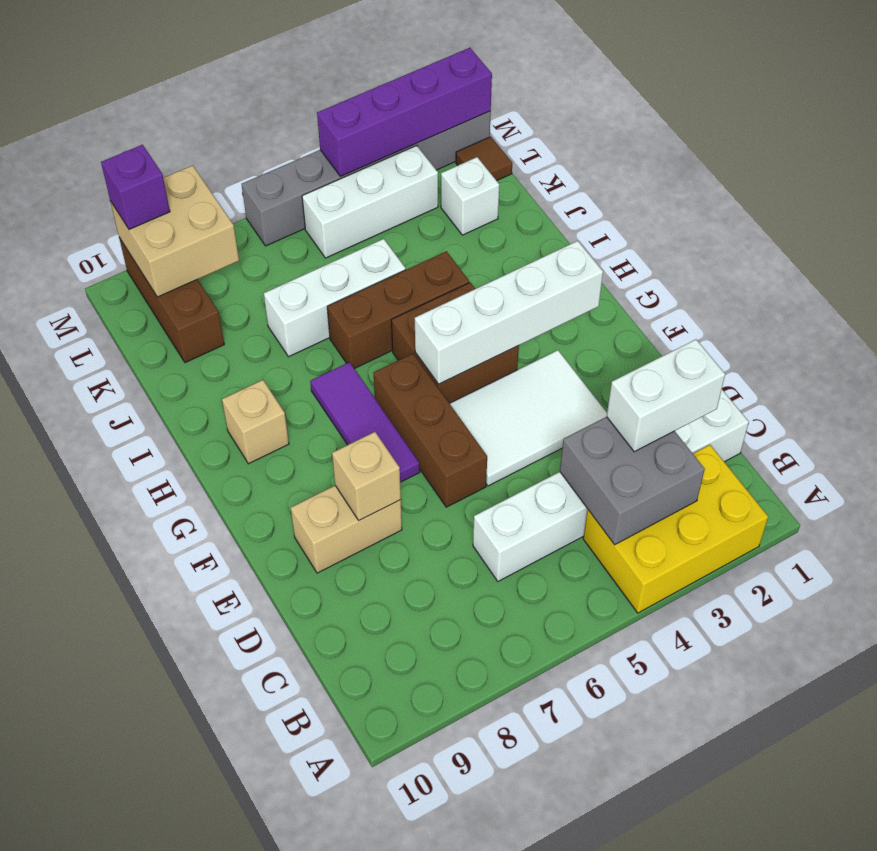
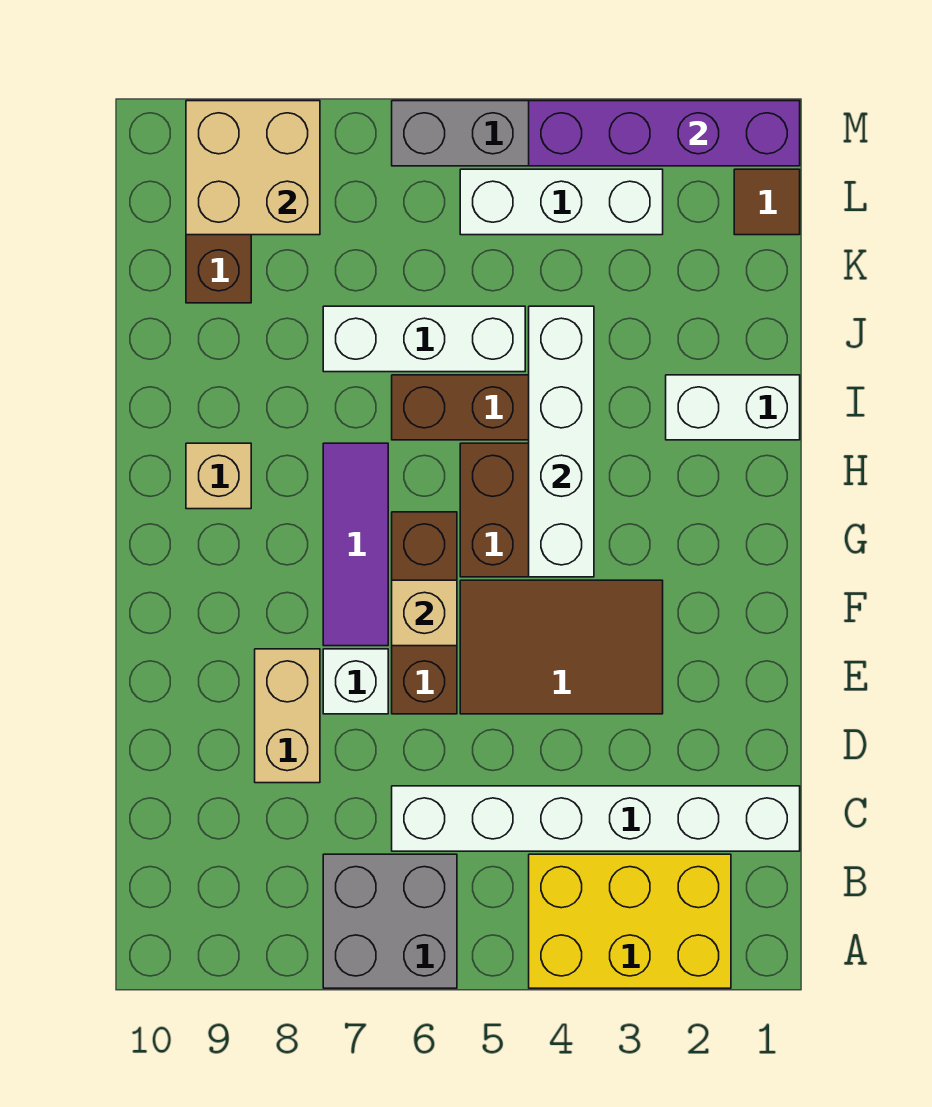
grey 2x2 brick [560,417,705,545] -> grey 2x2 brick moved to [323,854,457,988]
white 1x2 brick [607,339,725,452] -> white 1x2 brick moved to [666,375,800,440]
white 2x3 tile [449,350,607,486] -> brown 2x3 tile [460,580,663,714]
tan 1x2 brick [291,486,402,573] -> tan 1x2 brick turned to [255,649,320,783]
tan 1x1 brick [332,432,401,520] -> tan 1x1 brick moved to [392,580,457,646]
white 1x4 brick [415,241,603,384] -> white 1x4 brick turned to [529,306,594,577]
white 1x1 brick [441,157,499,235] -> white 1x1 brick moved to [323,649,388,714]
purple 1x1 brick [101,145,170,229] -> none

